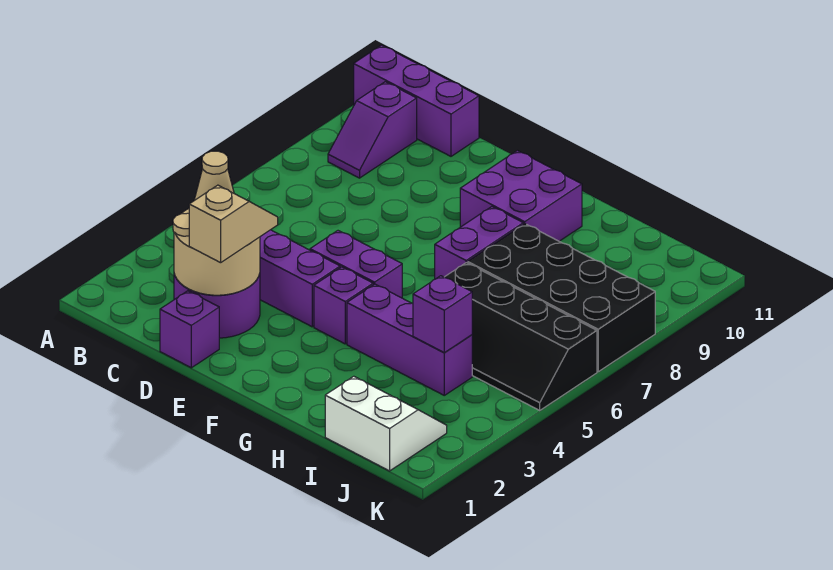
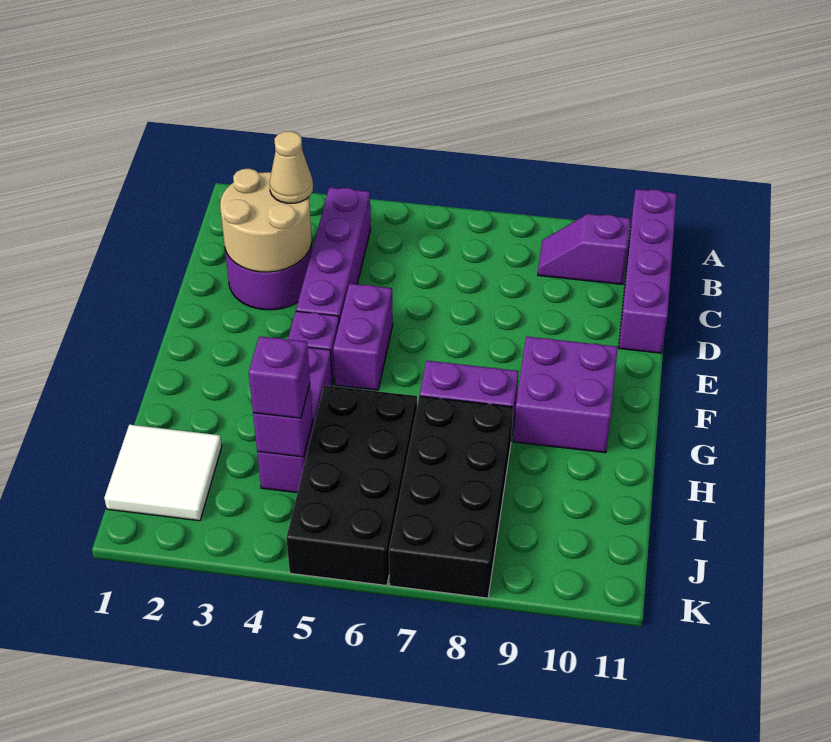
purple 1x3 brick [354,45,479,156] -> purple 1x4 brick [619,189,677,353]
purple 1x1 brick [160,291,219,368] -> purple 1x1 brick moved to [249,336,310,418]
tan 1x2 slope [189,185,278,263] -> none
black 2x4 slope [444,263,597,410] -> black 2x4 brick [286,385,417,585]
white 2x2 slope [325,376,447,471] -> white 2x2 tile [104,425,222,521]

